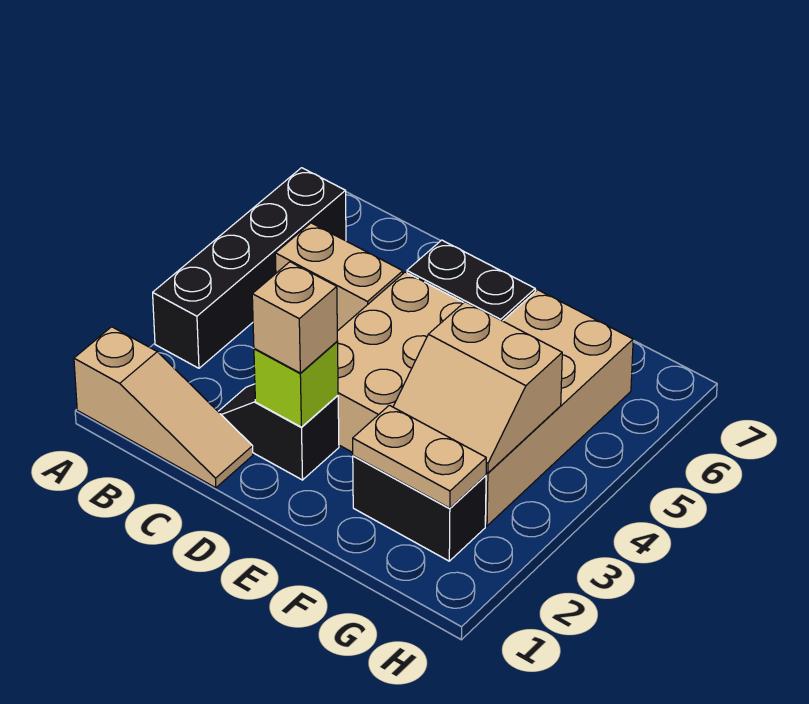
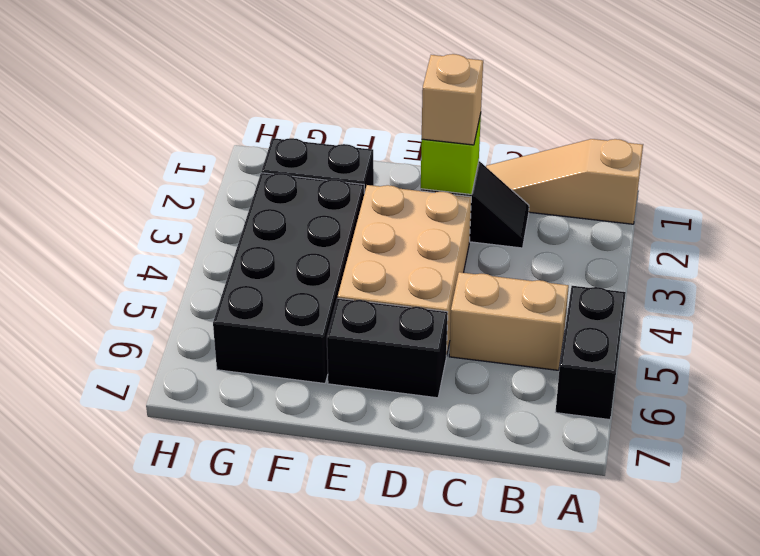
black 1x4 brick [153,168,346,368] -> black 1x2 brick [556,286,626,420]
tan 1x2 plate [353,405,486,508] -> none
tan 2x4 brick [485,290,633,526] -> black 2x4 brick [213,173,364,383]
tan 2x2 slope [393,302,562,473] -> none

